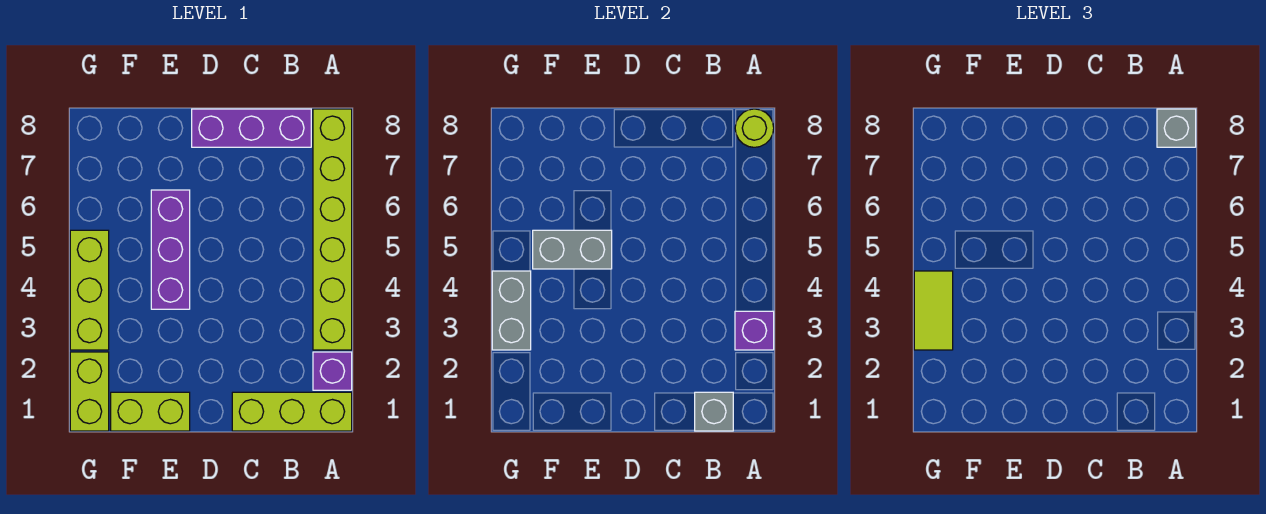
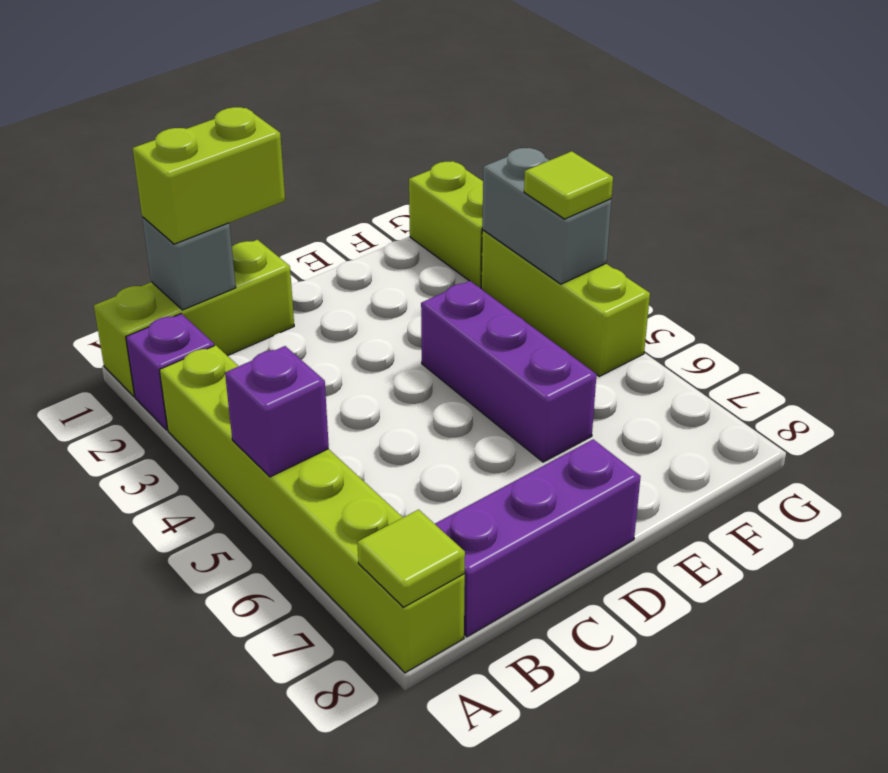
purple 1x1 brick [735,311,774,350] -> purple 1x1 brick moved to [225,346,329,477]
lime 1x1 round brick [735,109,774,147] -> lime 1x1 tile [357,510,465,607]
grey 1x1 brick [1157,109,1196,147] -> none
lime 1x2 brick [111,392,190,431] -> lime 1x2 brick moved to [133,107,285,244]
grey 1x2 brick [533,230,612,269] -> none
lime 1x2 tile [914,271,953,350] -> lime 1x1 tile [524,151,613,219]

